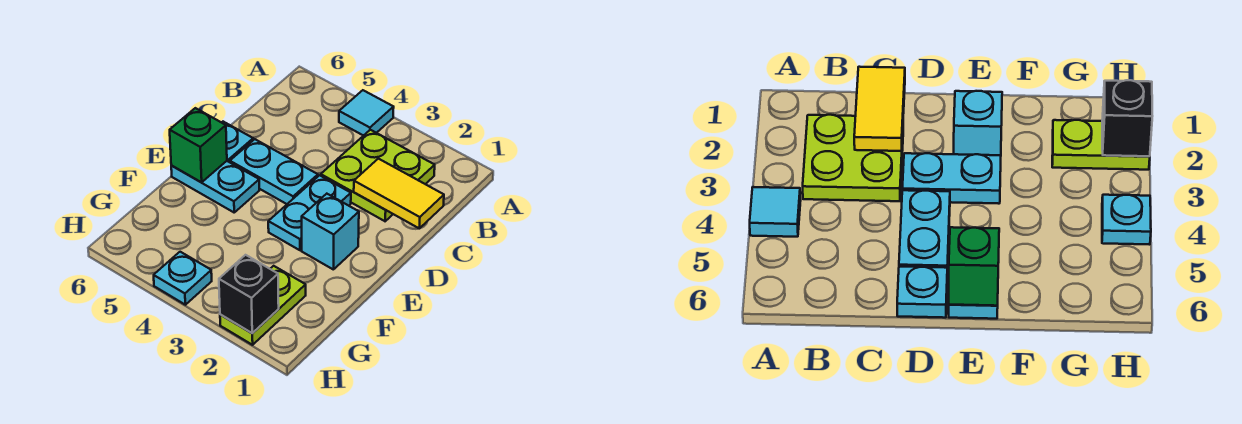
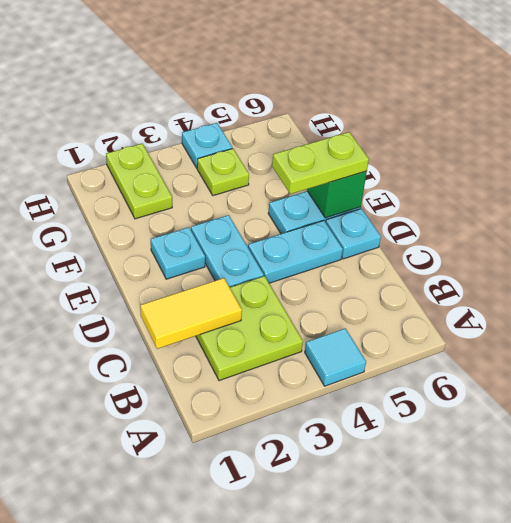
cyan 1x1 brick [302,194,359,269] -> cyan 1x1 plate [151,227,205,279]
none -> lime 1x2 plate [272,132,369,194]
none -> lime 1x1 plate [197,149,249,196]
black 1x1 brick [219,255,279,333] -> none

